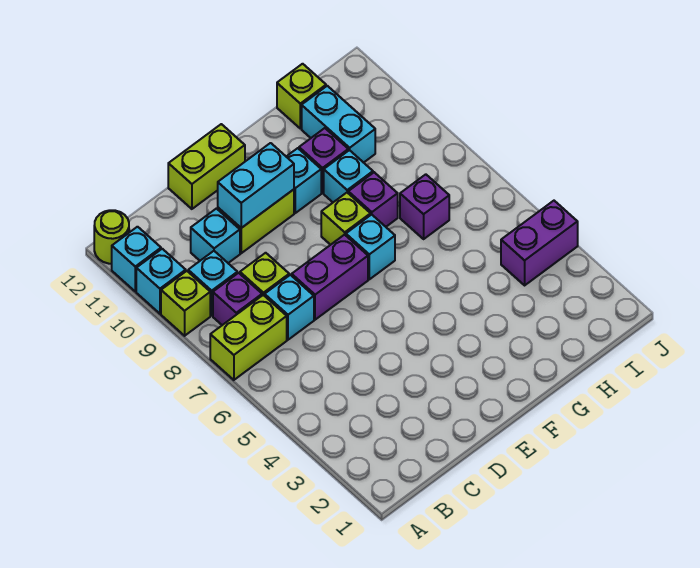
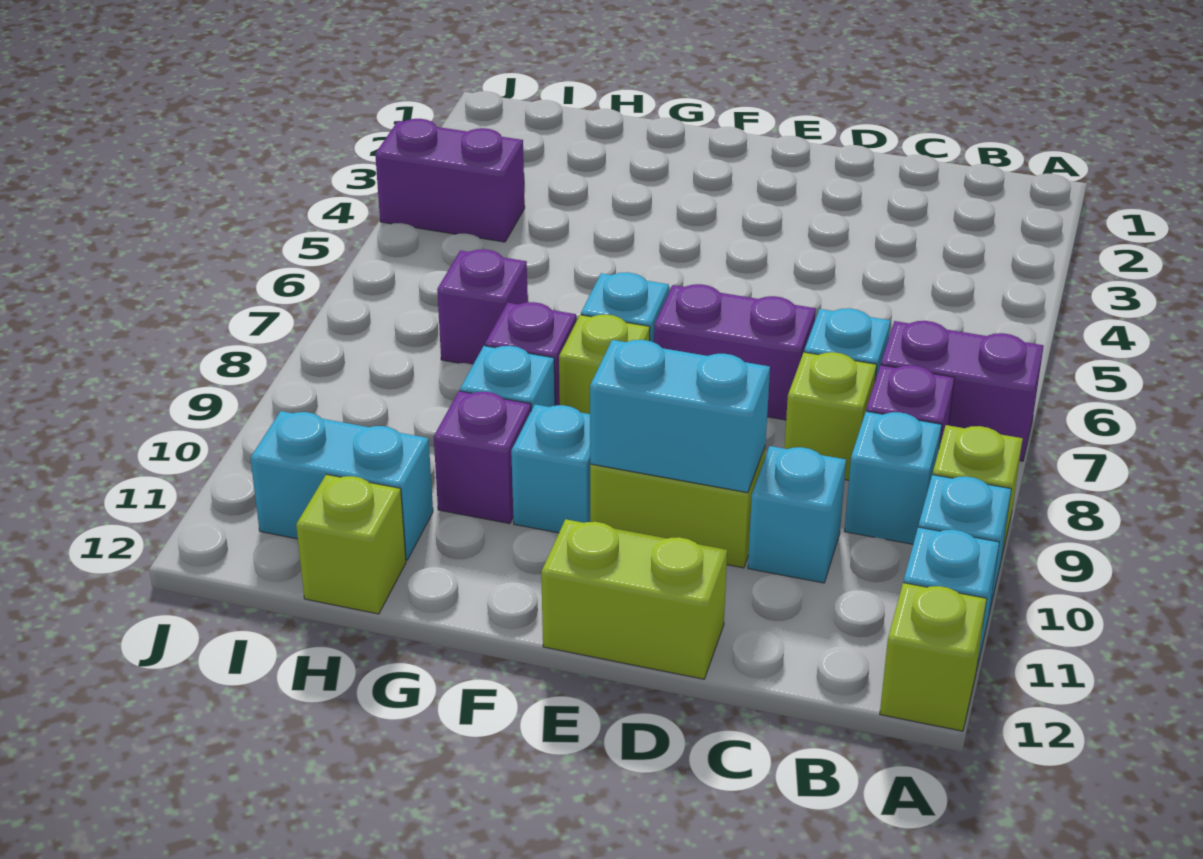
lime 1x2 brick [210,295,287,380] -> purple 1x2 brick [881,321,1044,461]
lime 1x1 round brick [94,210,129,264] -> lime 1x1 brick [880,583,987,731]
cyan 1x2 brick [302,86,375,163] -> cyan 1x2 brick turned to [251,411,433,560]

